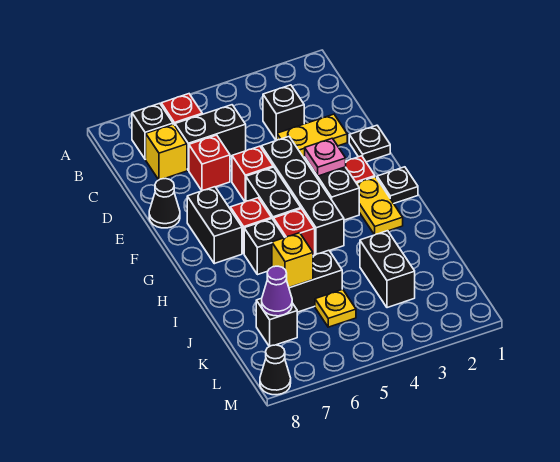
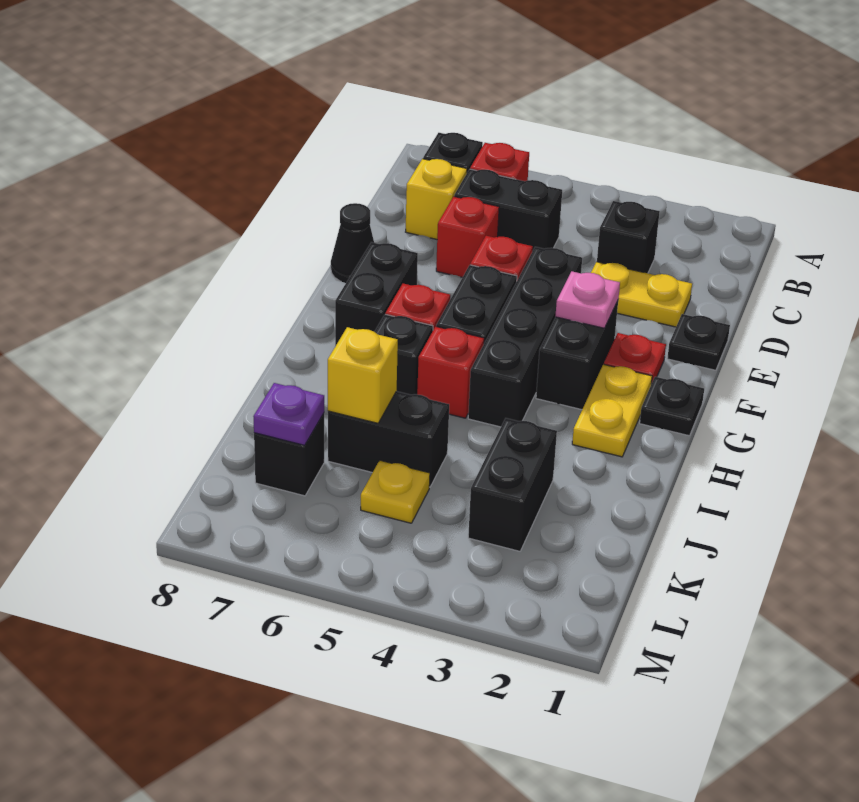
purple 1x1 cone [262,266,292,316] -> purple 1x1 plate [253,383,324,445]
black 1x1 cone [260,345,291,395] -> none

